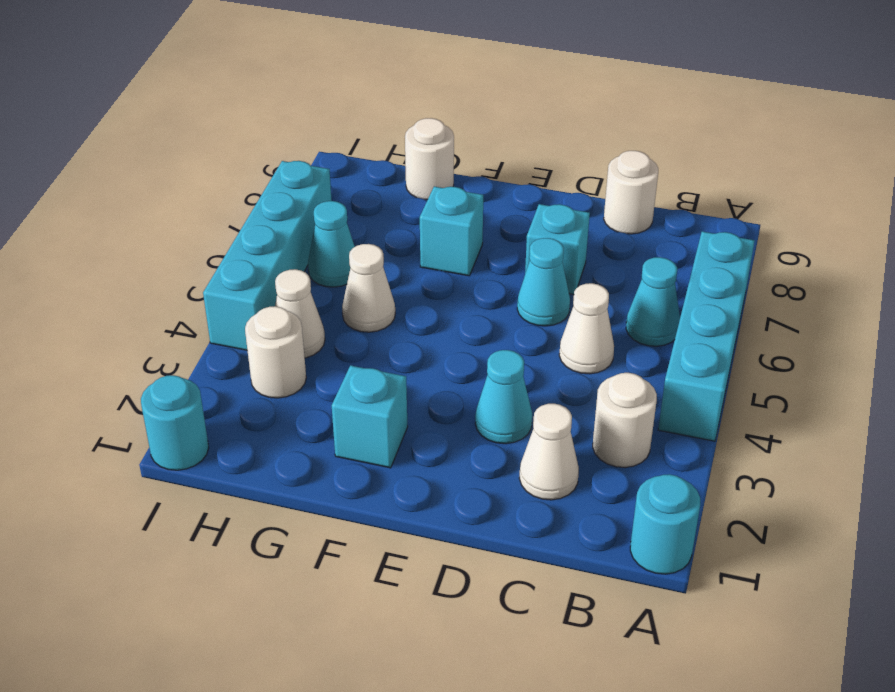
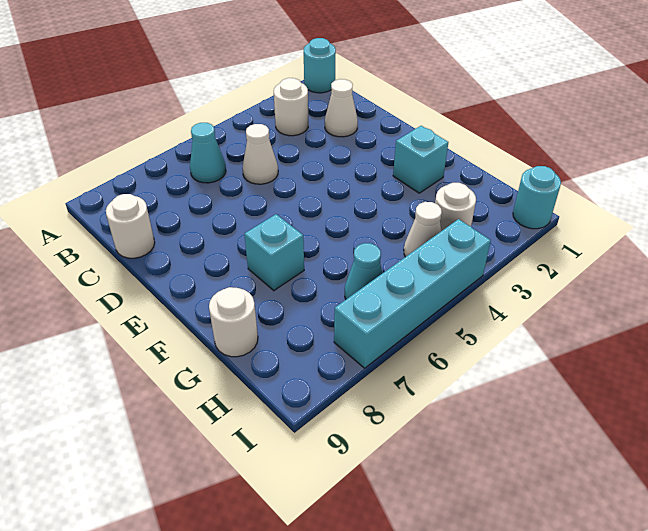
cyan 1x4 brick [658,231,755,441] -> none
cyan 1x1 cone [475,350,532,444] -> none
cyan 1x1 cone [517,238,570,326] -> none
cyan 1x1 brick [525,204,590,294] -> none
white 1x1 cone [342,244,395,332] -> none

